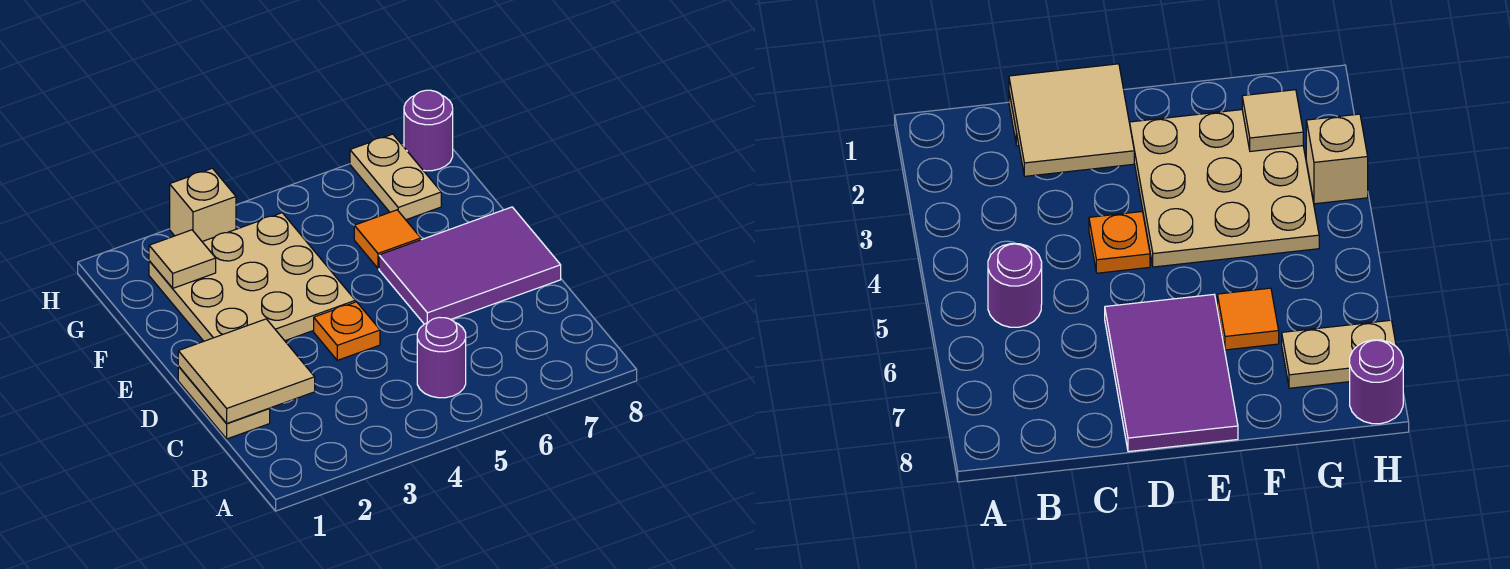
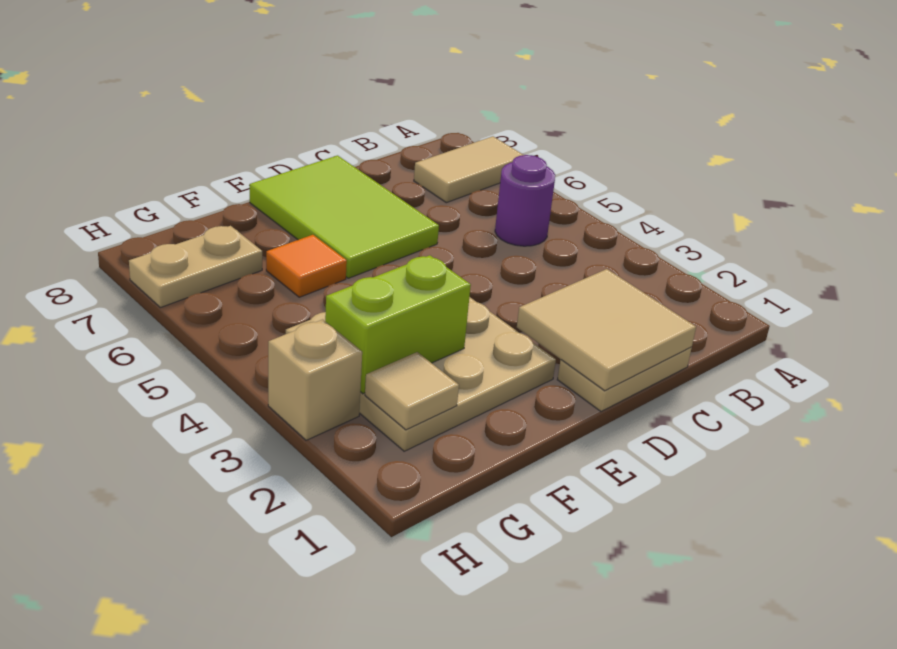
none -> tan 1x2 tile [414,136,523,203]
orange 1x1 plate [314,302,380,360] -> none
purple 2x3 tile [379,207,561,324] -> lime 2x3 tile [250,156,439,278]
none -> lime 1x2 brick [325,255,471,394]
purple 1x1 round brick [404,90,453,171] -> none

